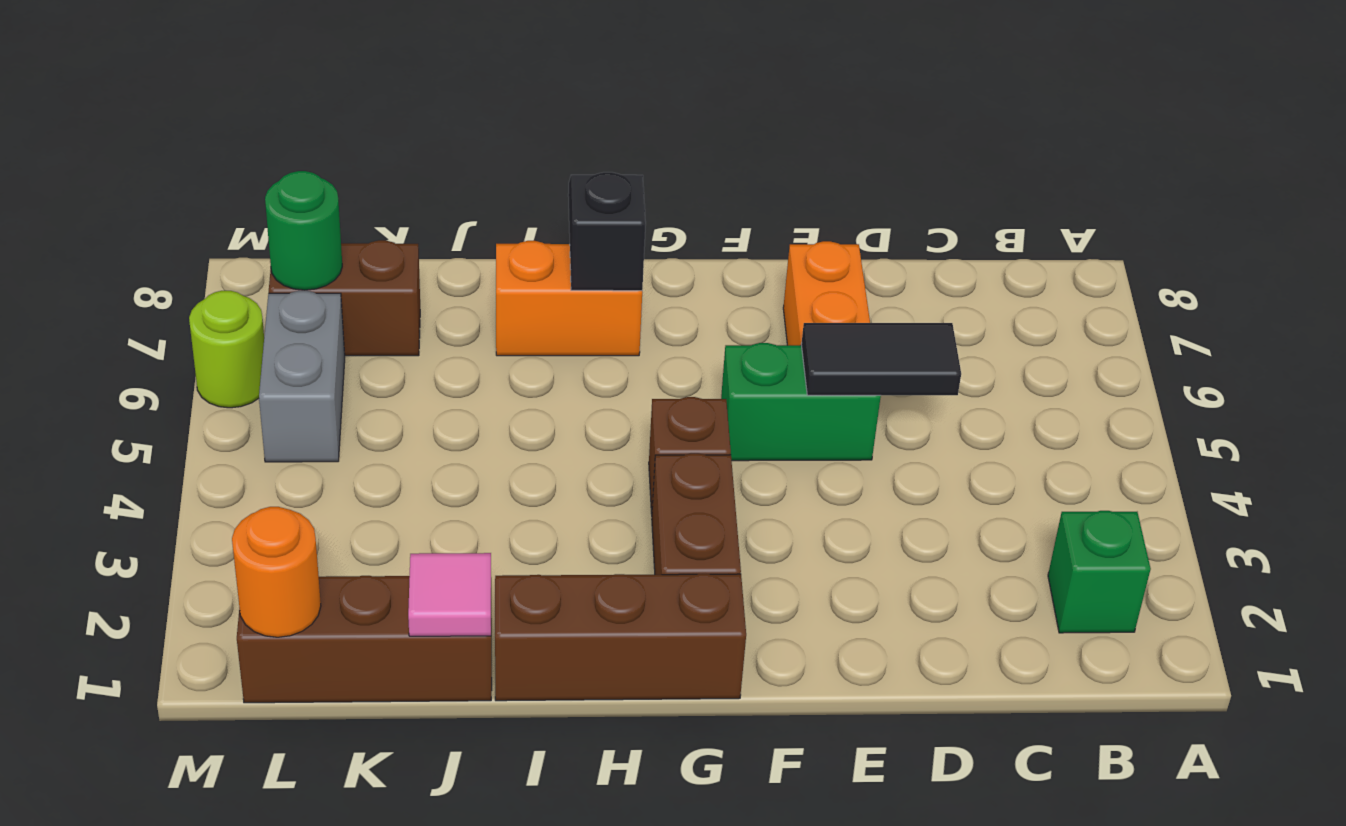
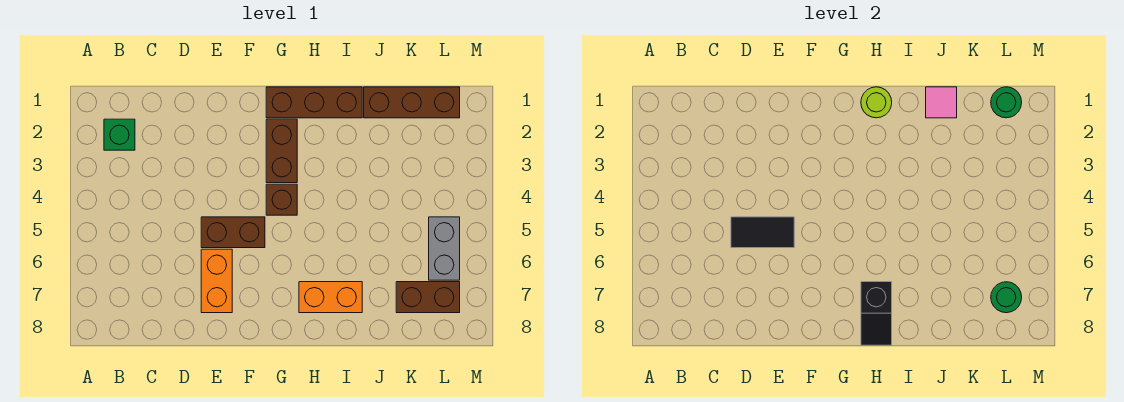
green 1x2 brick [721,343,881,461] -> brown 1x2 brick [201,217,265,248]
orange 1x1 round brick [232,507,321,637] -> green 1x1 round brick [991,87,1022,118]
lime 1x1 round brick [189,291,264,408] -> lime 1x1 round brick moved to [861,87,892,118]

